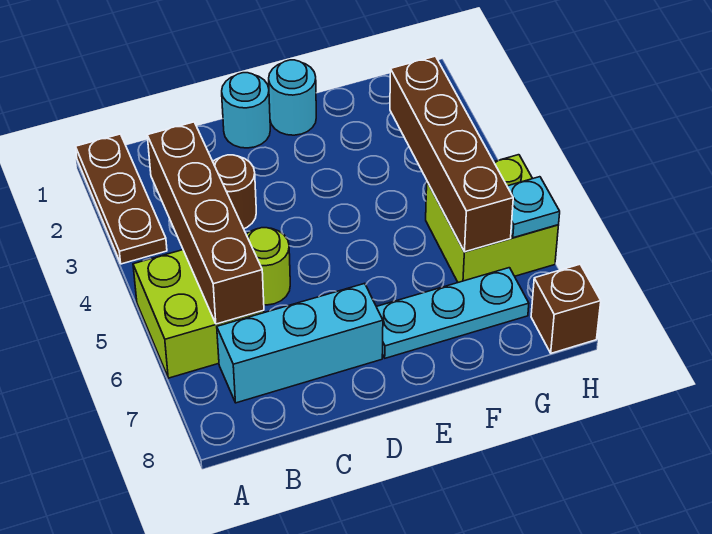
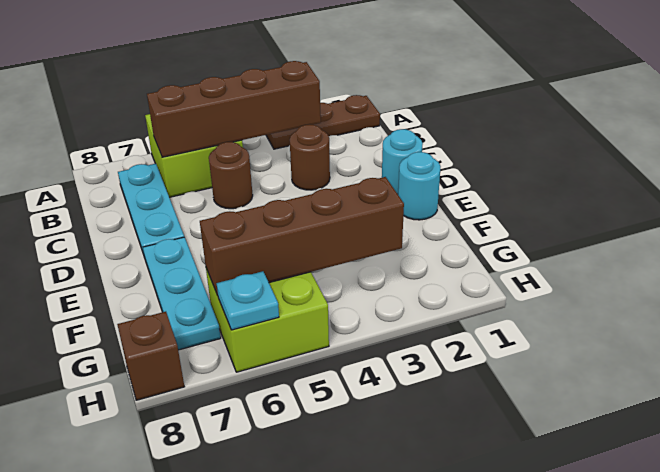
cyan 1x3 brick [217,283,383,403] -> cyan 1x3 plate [118,164,184,258]
lime 1x1 round brick [246,228,290,305] -> brown 1x1 round brick [209,142,253,209]

